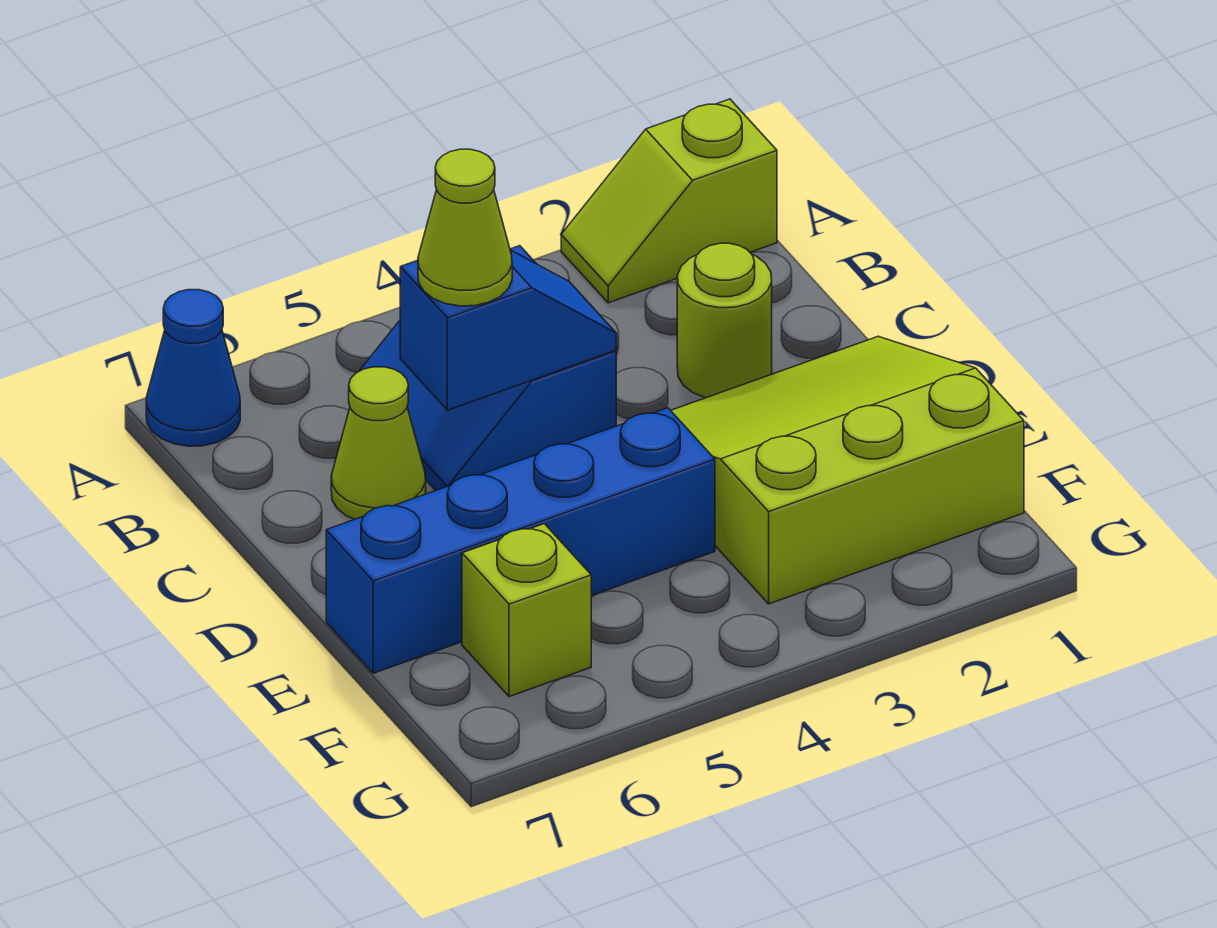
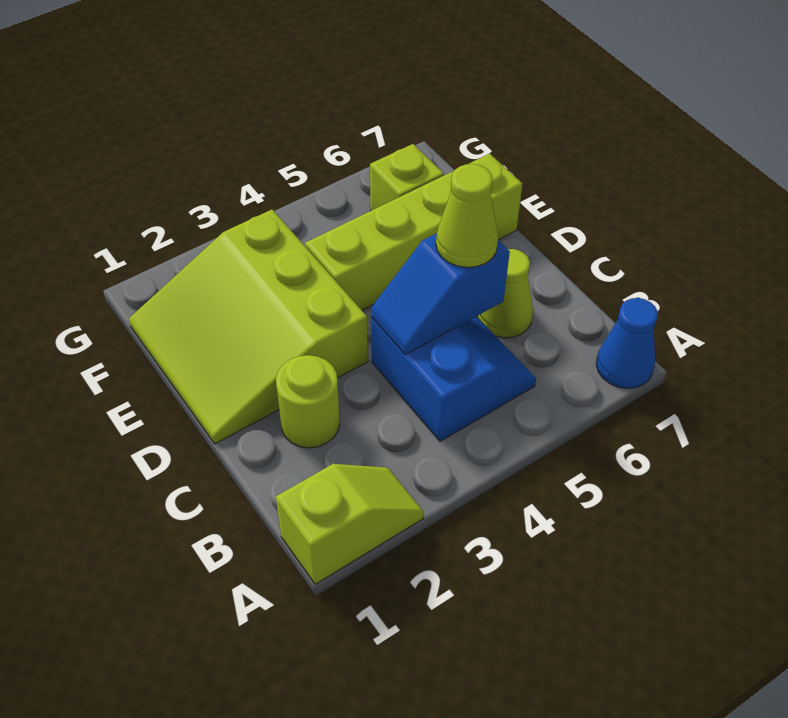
lime 3x3 slope [671,336,1024,604] -> lime 3x3 slope turned to [129,210,368,444]
blue 1x4 brick [326,408,715,673] -> lime 1x4 brick [305,154,522,310]

